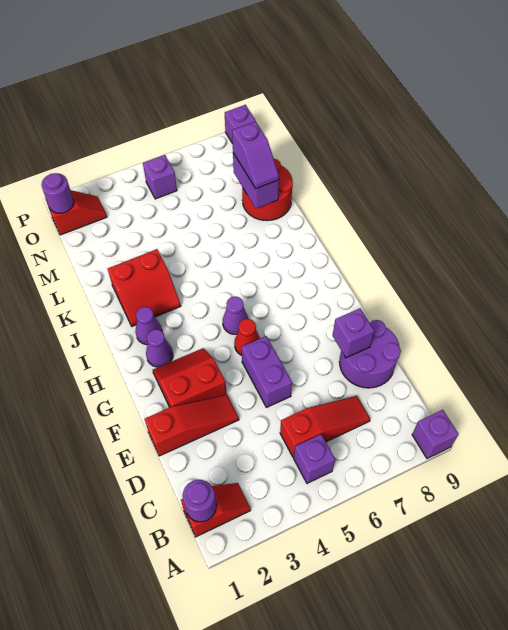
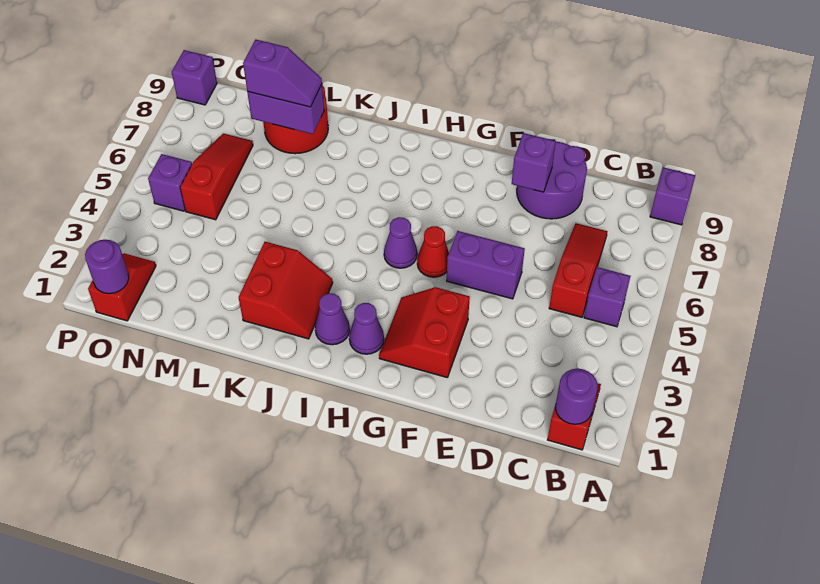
red 1x3 slope [145,395,239,456] -> red 1x3 slope moved to [180,133,253,220]

